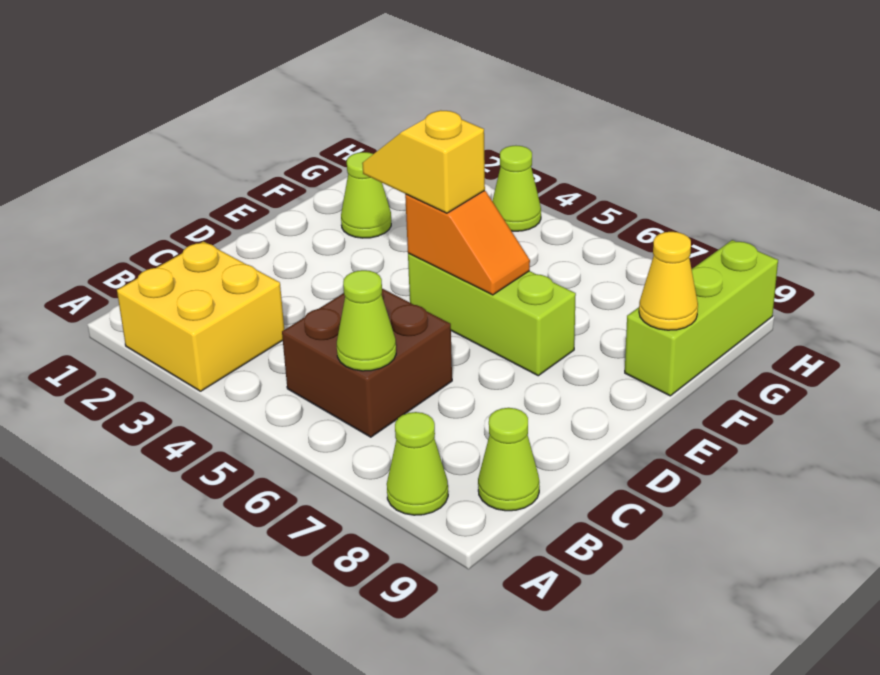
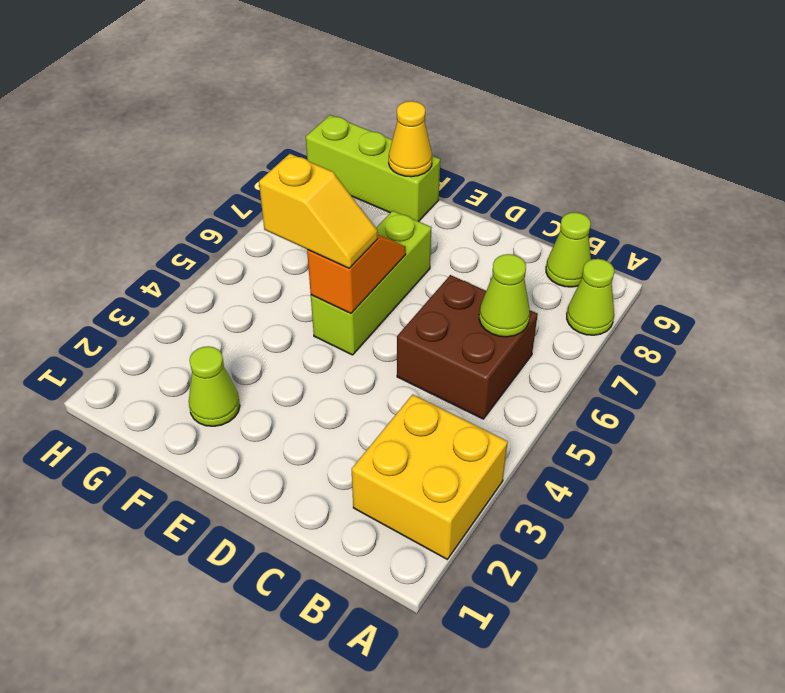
yellow 1x2 slope [362,110,485,213] -> yellow 1x2 slope turned to [259,154,378,268]
lime 1x1 cone [492,146,541,231] -> none

